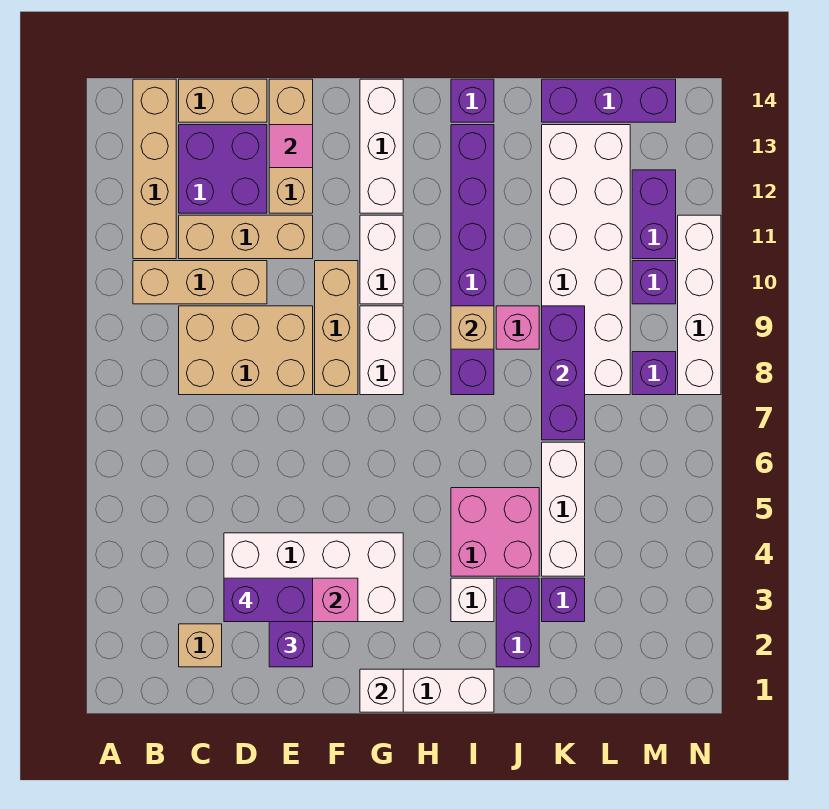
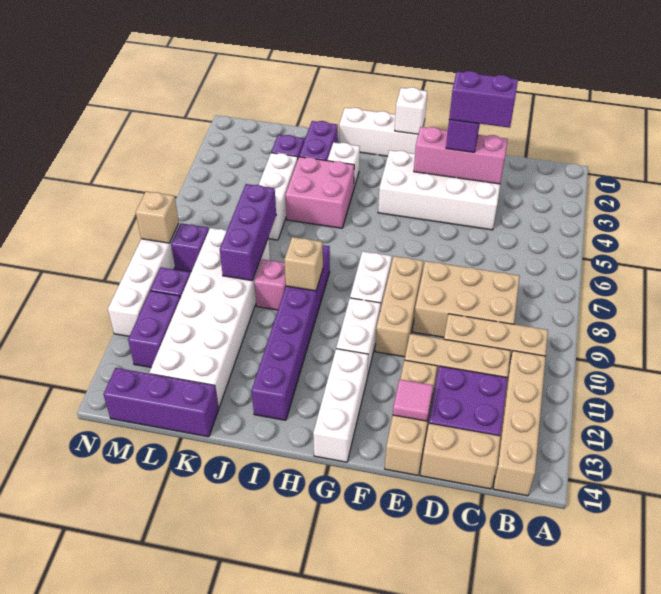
tan 1x1 brick [179,624,222,667] -> tan 1x1 brick moved to [136,192,179,243]
purple 1x1 brick [451,79,494,122] -> none

